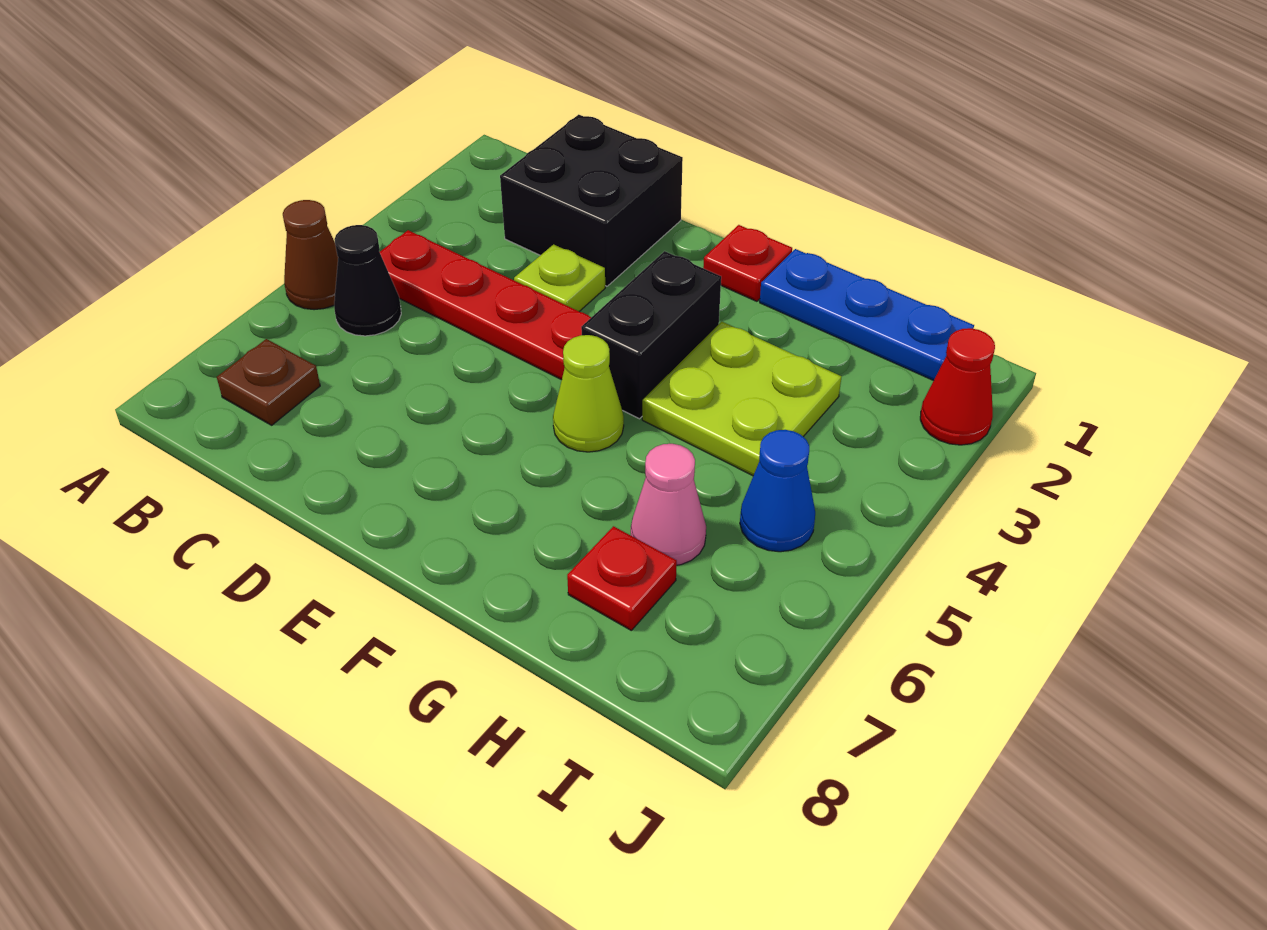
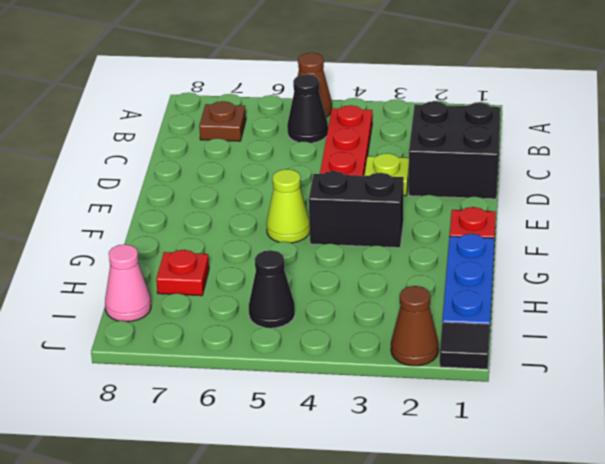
lime 2x2 plate [642,322,841,476] -> none
pink 1x1 cone [631,444,706,565] -> pink 1x1 cone moved to [105,244,151,322]
blue 1x1 cone [740,430,815,552] -> black 1x1 cone [249,250,295,328]
none -> black 1x1 tile [440,322,490,369]
red 1x1 cone [920,328,995,445] -> brown 1x1 cone [391,286,439,366]

